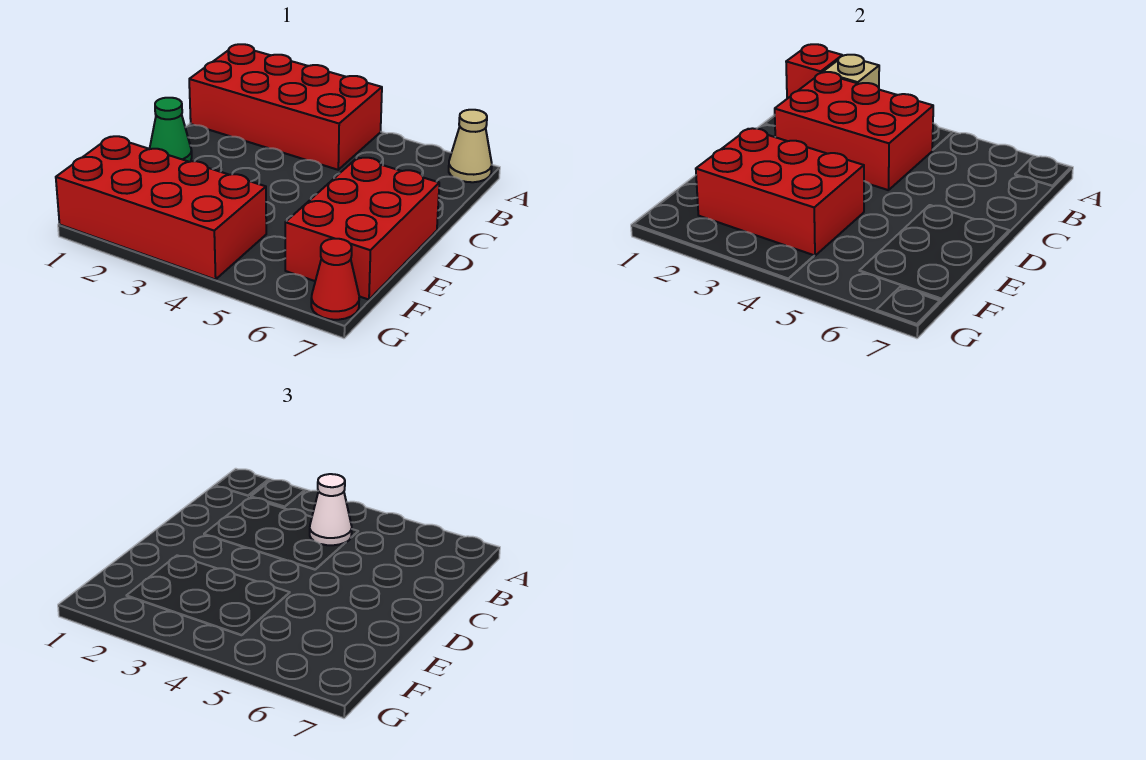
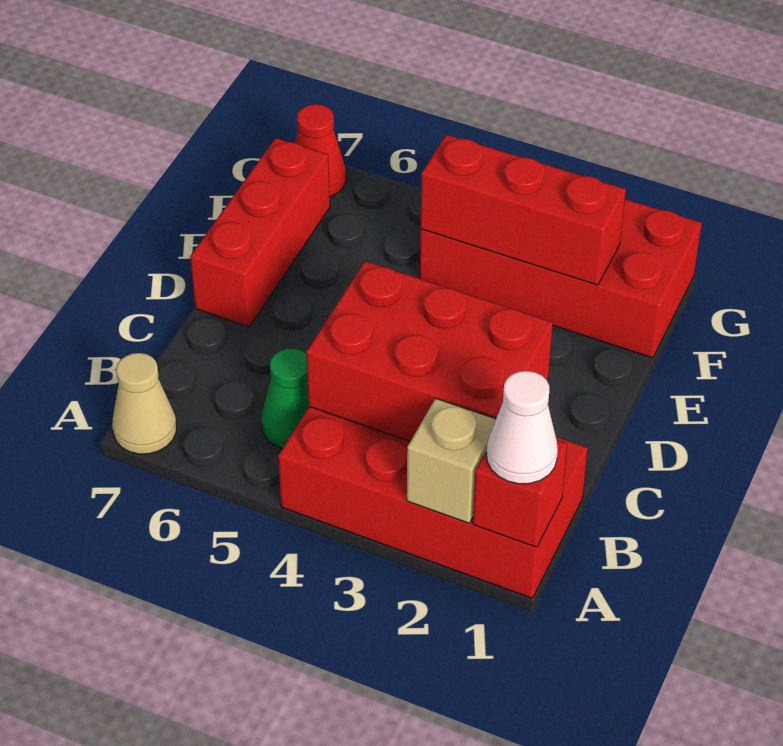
white 1x1 cone [310,474,352,545] -> white 1x1 cone moved to [486,371,558,484]
green 1x1 cone [150,98,192,162] -> green 1x1 cone moved to [262,348,309,448]
red 2x3 brick [285,158,439,300] -> red 1x3 brick [190,138,330,327]
red 2x3 brick [696,128,864,256] -> red 1x3 brick [421,135,626,285]

